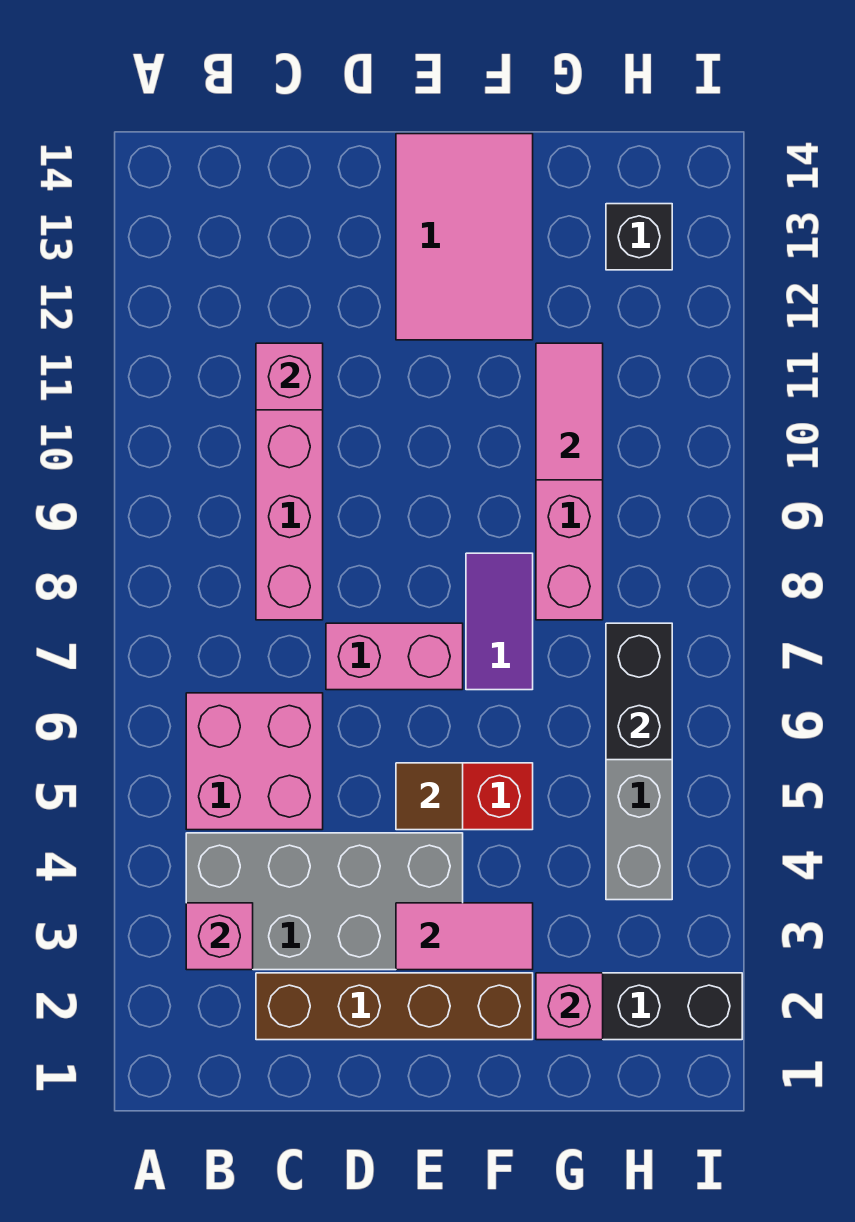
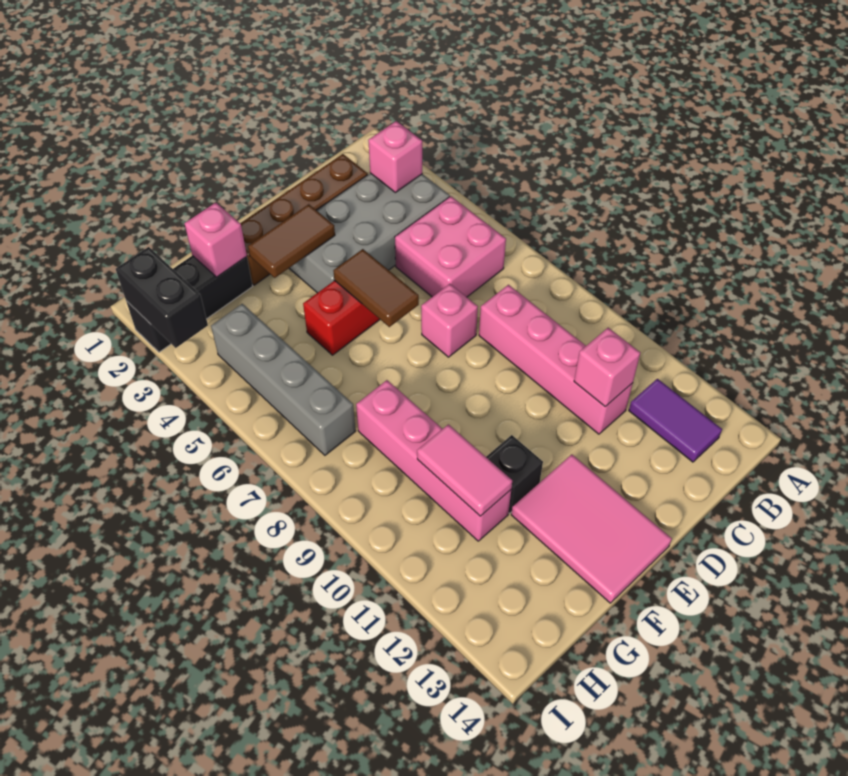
pink 1x2 brick [326,623,463,690] -> pink 1x1 brick [421,284,478,357]
pink 1x2 tile [396,903,533,970] -> brown 1x2 tile [248,204,335,278]
brown 1x1 tile [396,763,463,830] -> brown 1x2 tile [333,249,419,327]
purple 1x2 tile [466,553,533,690] -> purple 1x2 tile moved to [629,379,722,462]
black 1x2 brick [606,623,672,760] -> black 1x2 brick moved to [116,247,208,348]
black 1x1 brick [606,204,672,270] -> black 1x1 brick moved to [486,435,543,513]

